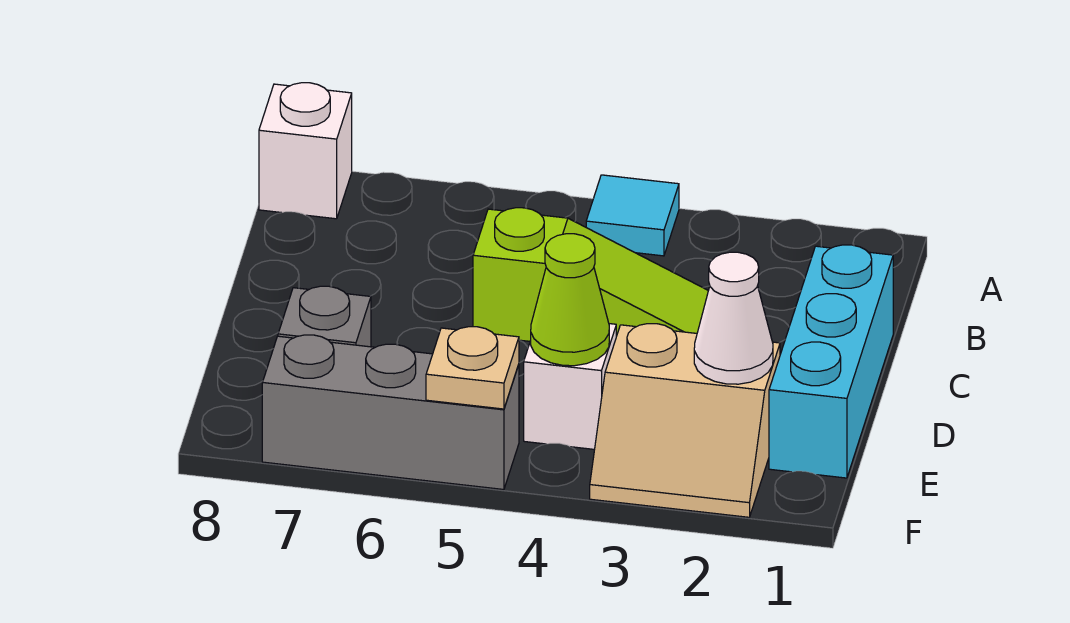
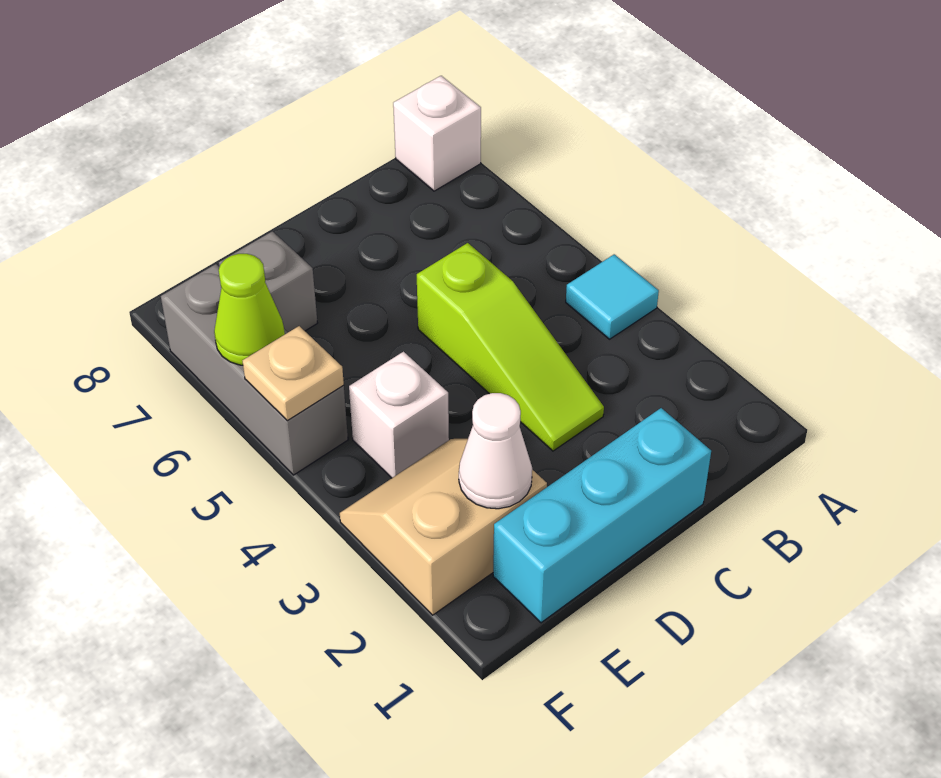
tan 2x2 slope [590,324,780,517] -> tan 2x2 slope turned to [340,439,547,615]
lime 1x1 cone [531,234,609,366] -> lime 1x1 cone moved to [214,254,285,365]

